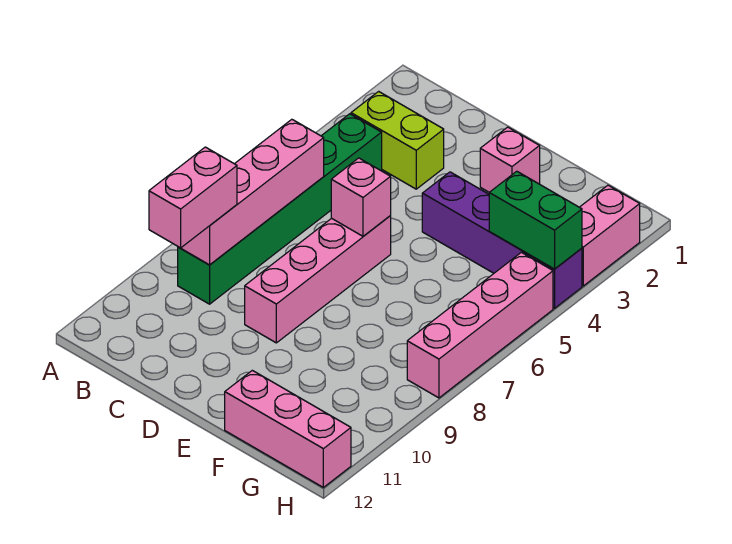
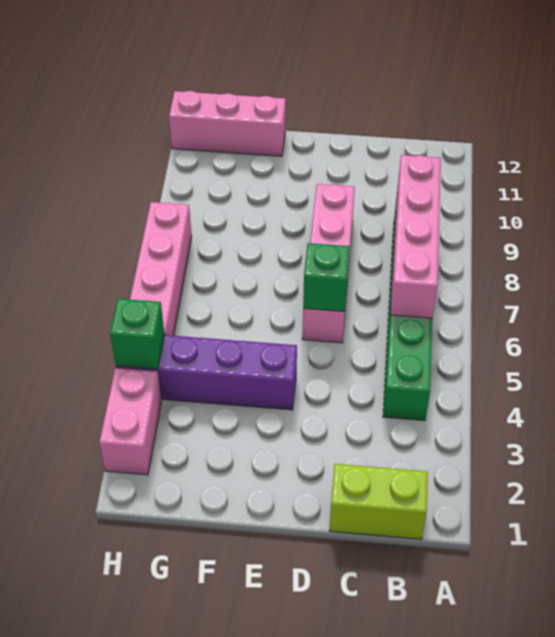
lime 1x2 brick [351,91,444,189] -> lime 1x2 brick moved to [329,464,428,539]
pink 1x2 brick [149,147,237,248] -> none
pink 1x1 brick [331,158,391,236] -> green 1x1 brick [303,243,350,312]
pink 1x1 brick [480,127,540,192] -> none
green 1x2 brick [489,171,582,269] -> green 1x1 brick [110,299,165,369]

